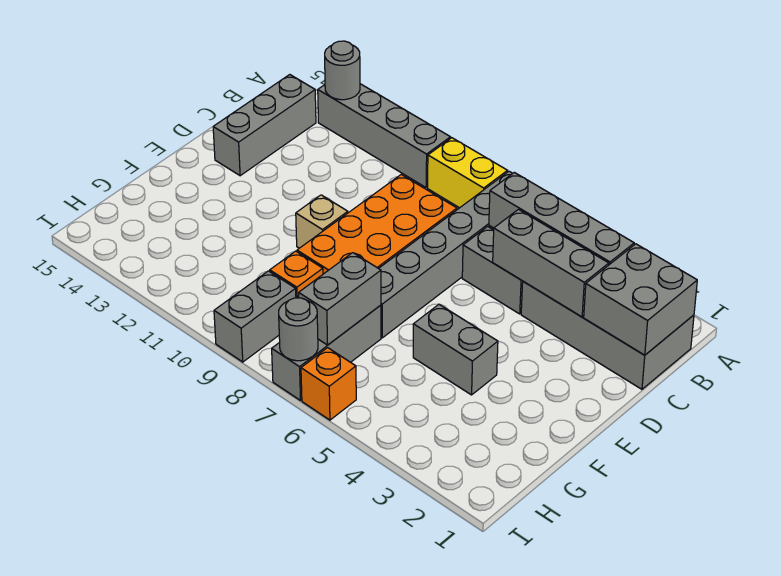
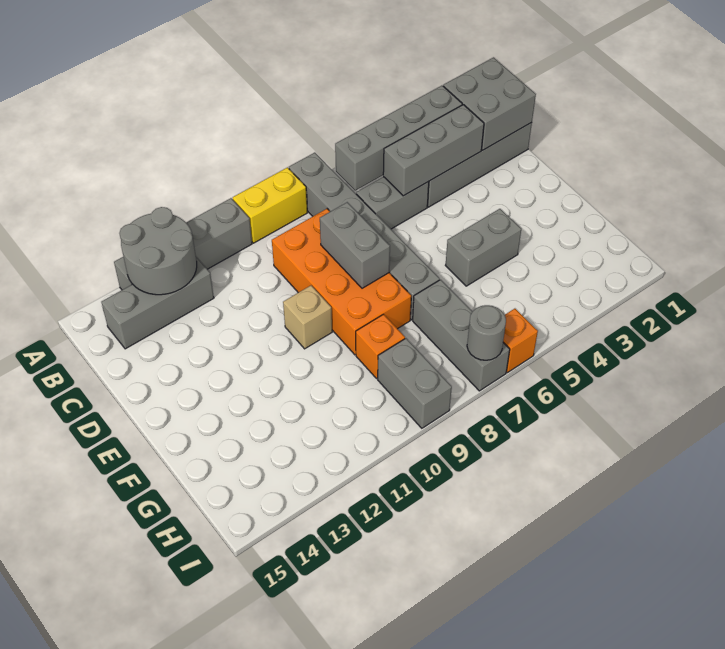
grey 1x1 round brick [325,41,360,100] -> grey 2x2 round brick [119,207,197,295]
grey 1x3 brick [213,74,316,176] -> grey 1x3 brick turned to [101,257,214,349]
grey 1x2 brick [299,253,381,345] -> grey 1x2 brick moved to [320,202,390,288]

